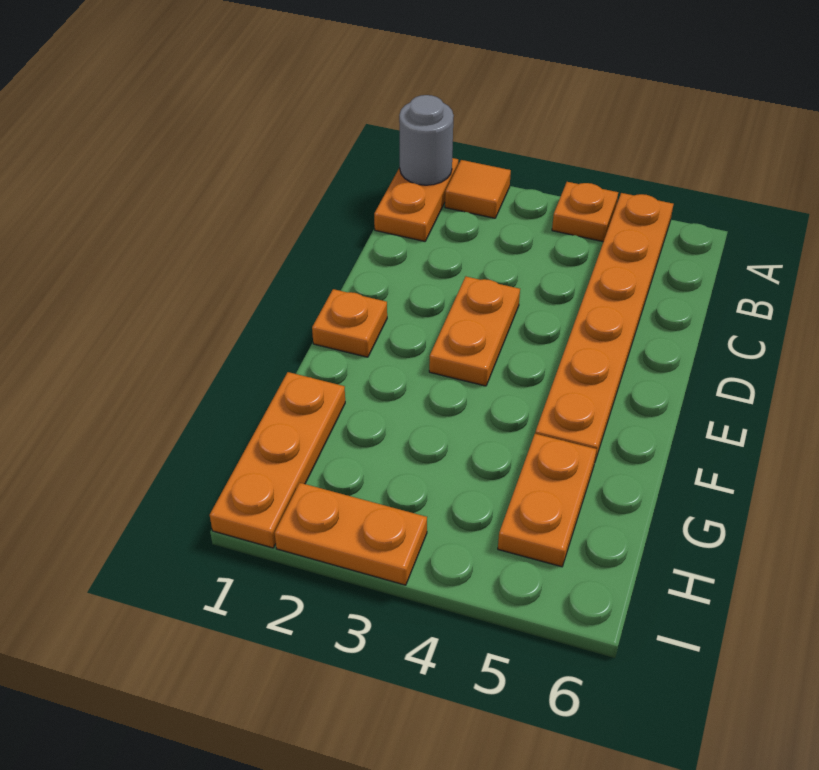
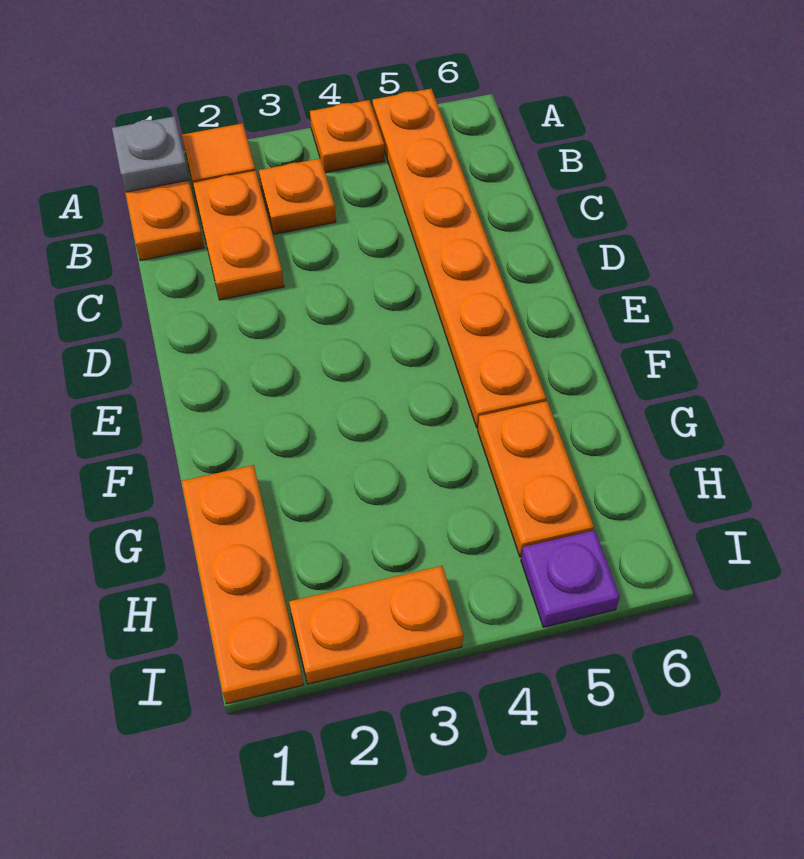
grey 1x1 round brick [399,95,454,185] -> grey 1x1 plate [112,116,189,192]
orange 1x2 plate [429,277,520,386] -> orange 1x2 plate moved to [193,171,284,300]
orange 1x1 plate [312,289,387,357] -> orange 1x1 plate moved to [259,158,336,234]
none -> purple 1x1 plate [521,530,620,627]

